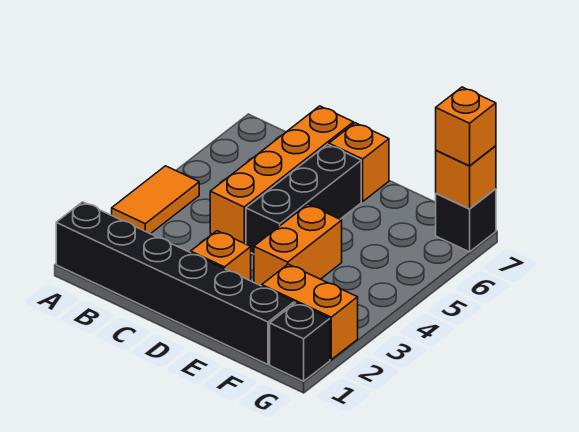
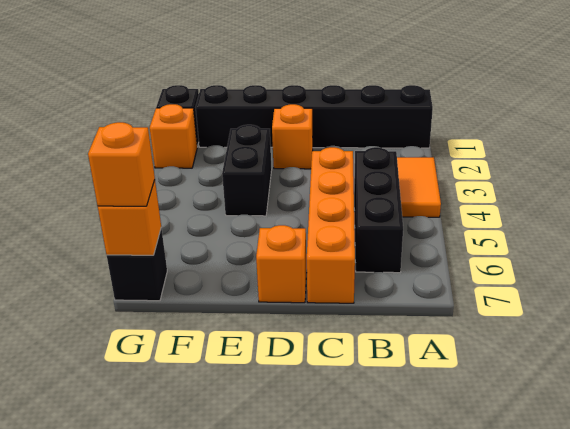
black 1x3 brick [246,144,361,254] -> black 1x3 brick moved to [354,147,403,273]
orange 1x2 brick [254,204,342,286] -> black 1x2 brick [222,125,272,216]
orange 1x2 brick [262,264,358,360] -> orange 1x1 brick [150,104,197,168]

